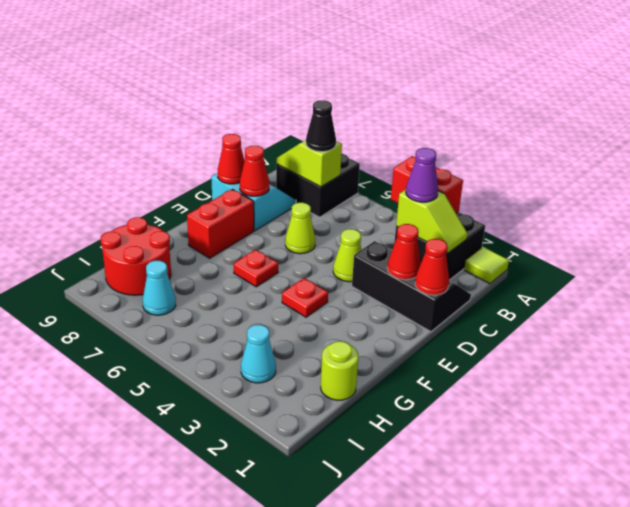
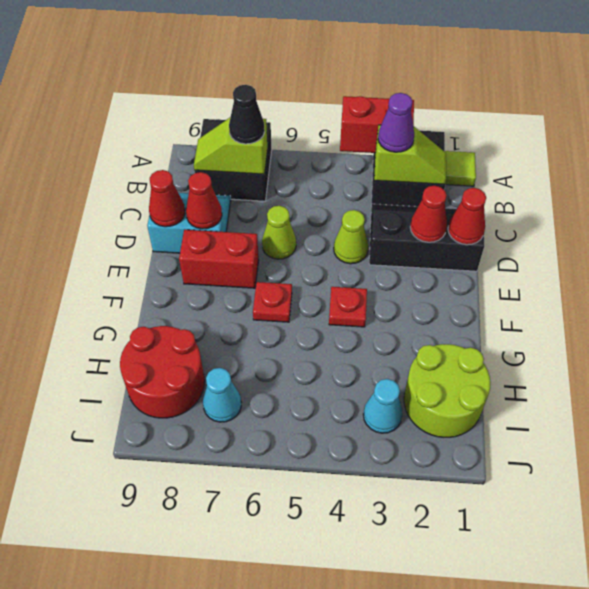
red 1x2 brick [187,189,254,258] -> red 1x2 brick turned to [179,230,259,288]
lime 1x1 round brick [321,341,359,400] -> lime 2x2 round brick [404,344,491,437]

